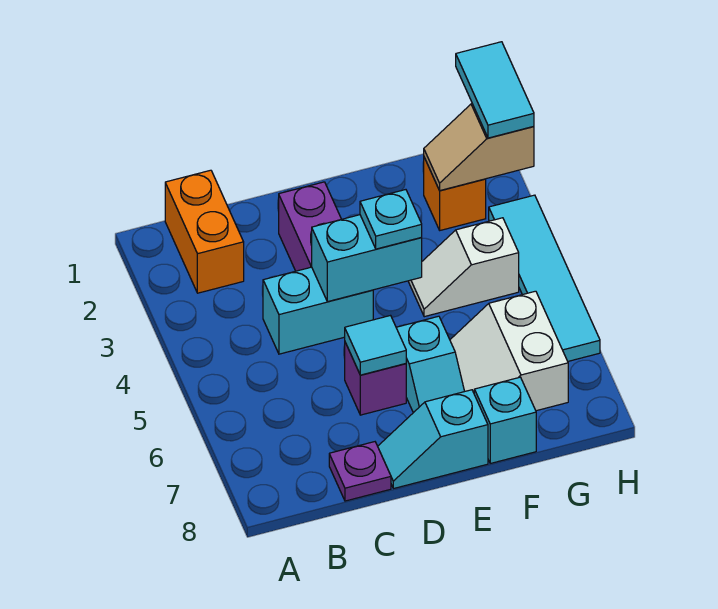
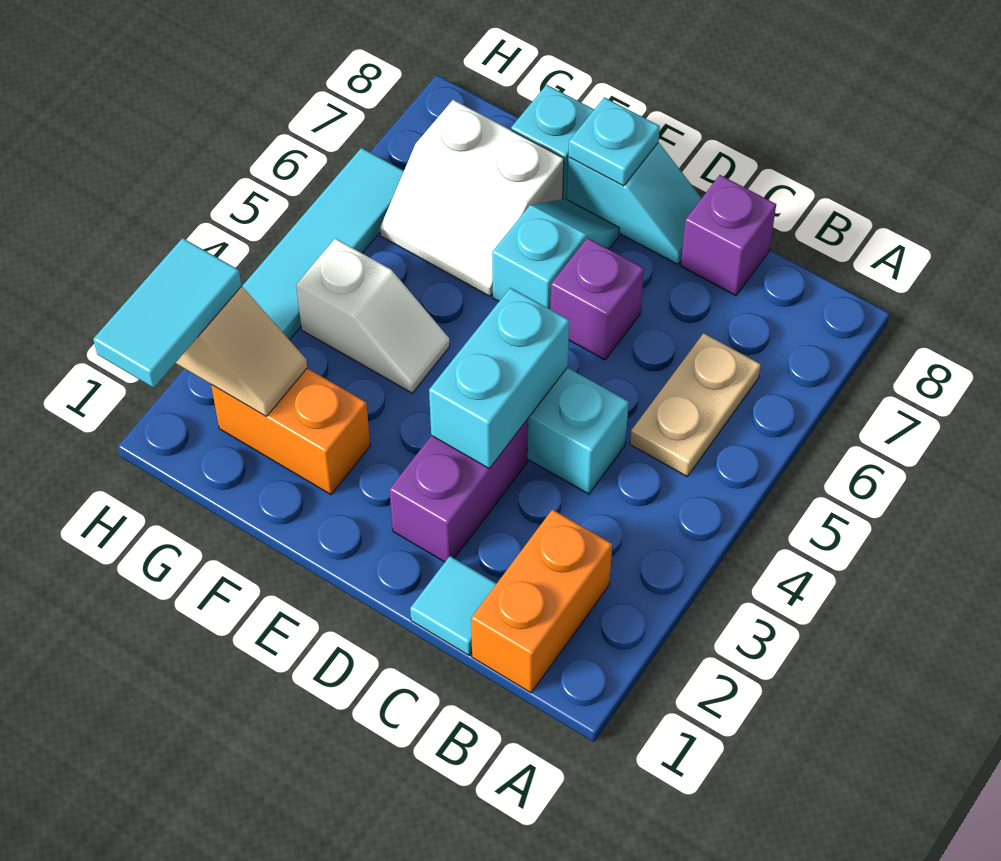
none -> tan 1x2 plate [630,333,761,476]
purple 1x1 plate [329,442,391,501] -> purple 1x1 brick [681,175,776,296]
cyan 1x2 brick [312,215,422,302] -> cyan 1x2 brick turned to [429,288,569,468]
cyan 1x1 tile [345,316,406,375] -> cyan 1x1 tile moved to [410,556,497,655]
cyan 1x1 plate [360,190,422,249] -> cyan 1x1 plate moved to [568,97,660,186]
white 2x2 slope [450,291,568,411] -> white 2x2 slope turned to [380,100,564,296]
orange 1x1 brick [424,158,486,230] -> orange 1x2 brick [211,368,370,495]

